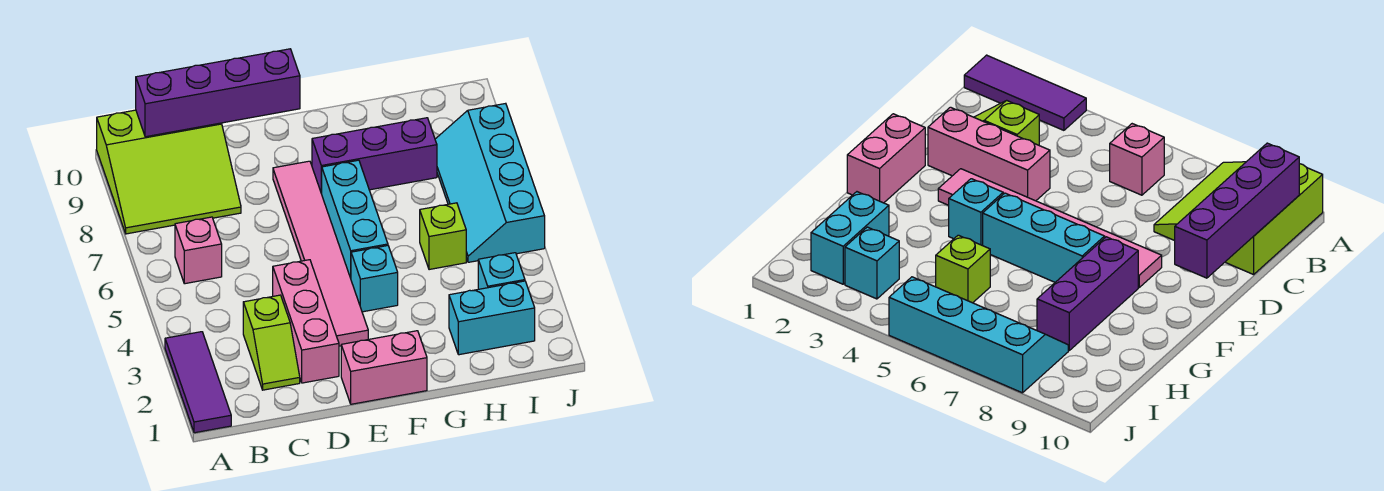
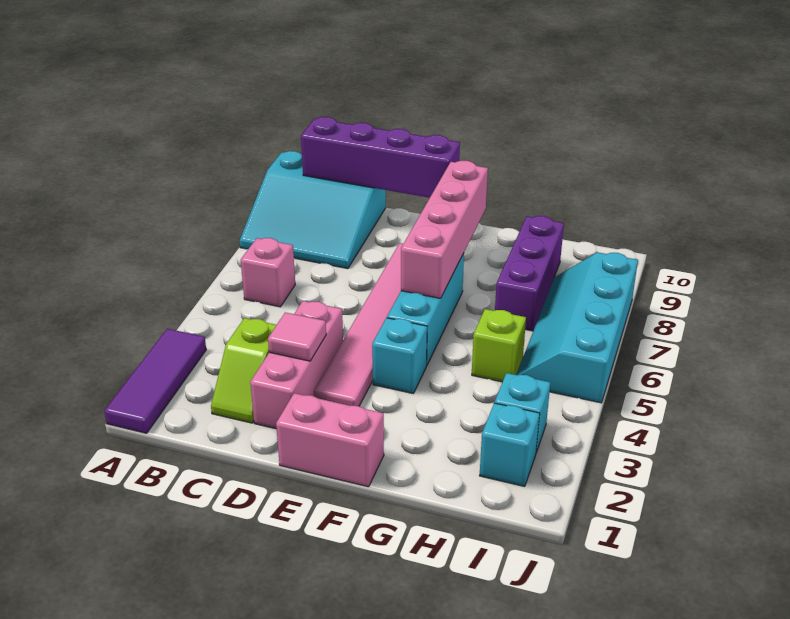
lime 3x3 slope [97,110,241,234] -> cyan 3x3 slope [240,151,386,269]
none -> pink 1x1 tile [268,312,326,361]
none -> pink 1x4 brick [401,161,488,298]
purple 1x3 brick [312,118,437,194] -> purple 1x3 brick turned to [495,216,564,331]
cyan 1x2 brick [449,281,535,355] -> cyan 1x1 brick [480,403,540,486]

